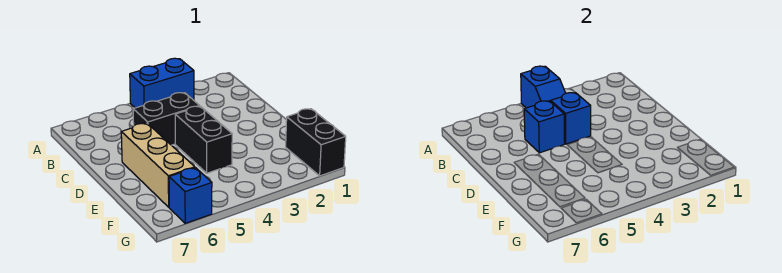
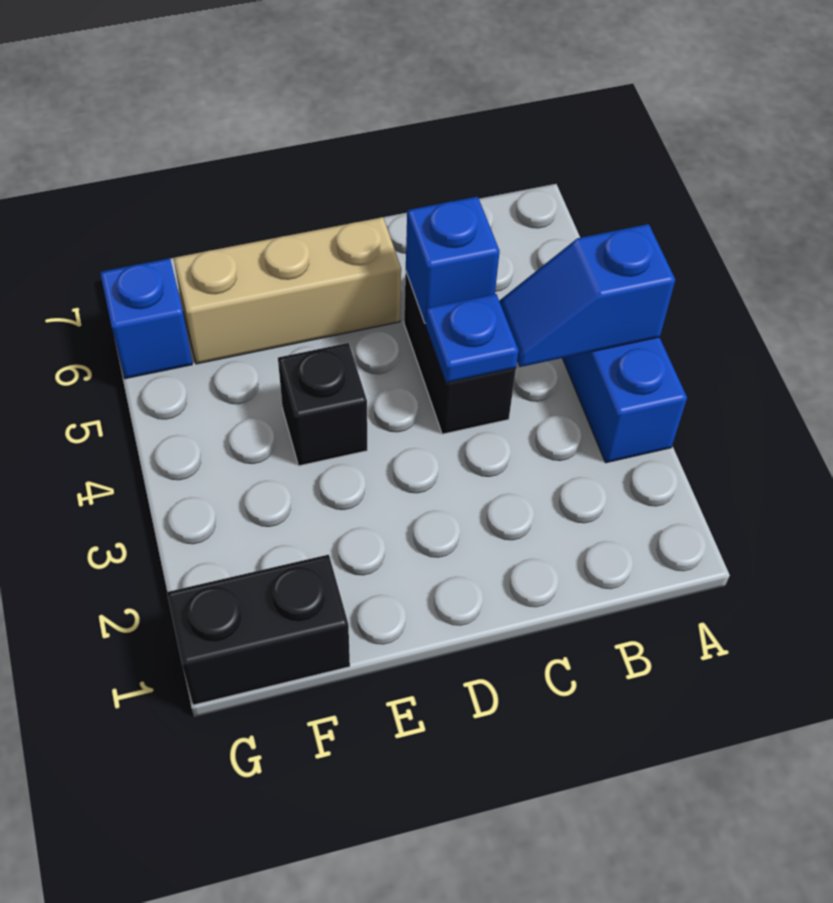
blue 1x1 brick [551,93,591,144] -> blue 1x1 plate [426,294,518,383]
black 1x2 brick [175,106,232,173] -> black 1x1 brick [278,343,367,466]

